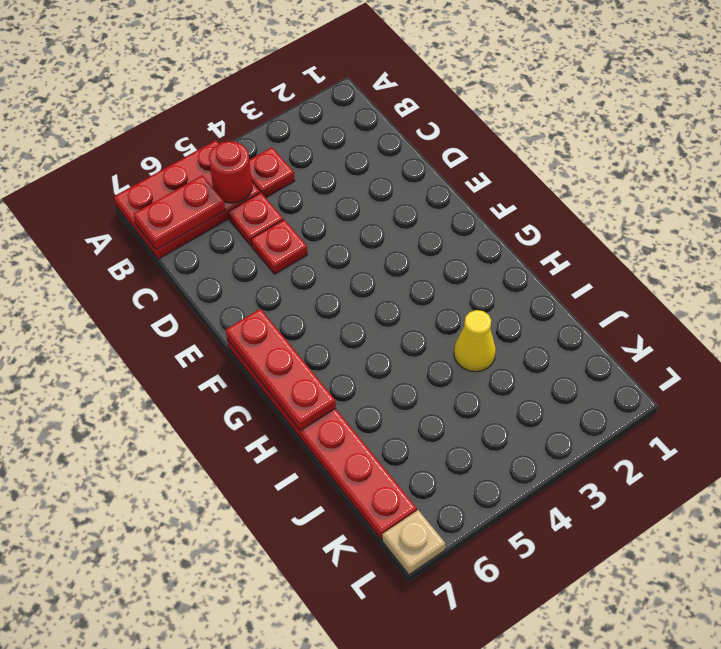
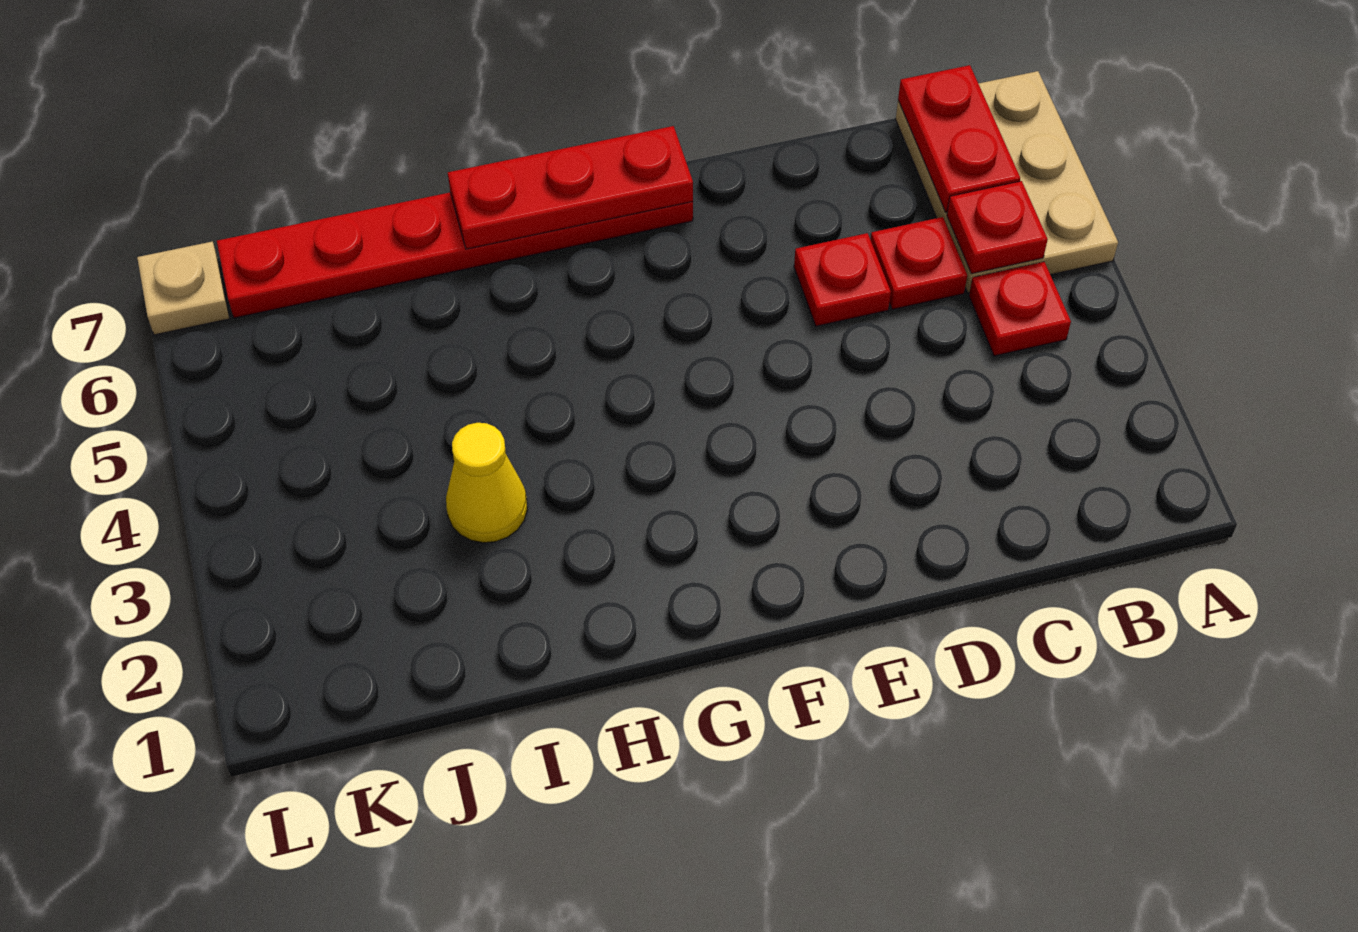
red 2x3 plate [114,140,260,259] -> tan 2x3 plate [896,71,1118,293]
red 1x1 round brick [209,141,252,203] -> red 1x1 plate [947,181,1048,274]

